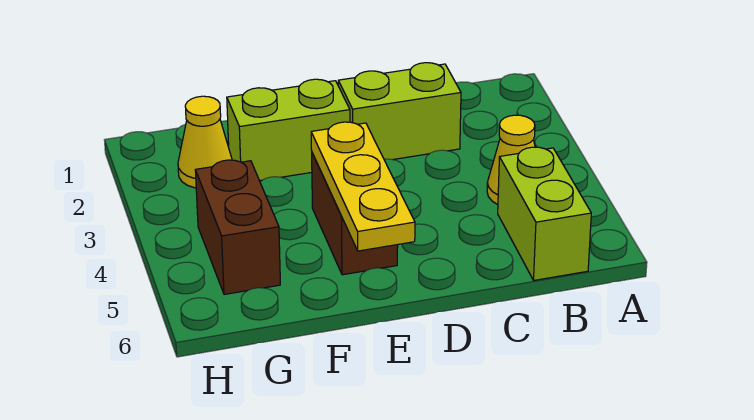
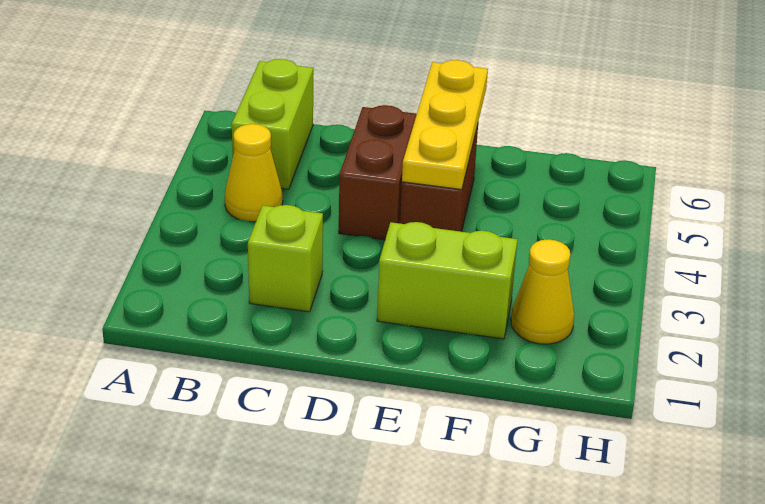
lime 1x2 brick [338,63,461,160] -> lime 1x1 brick [248,205,323,312]
brown 1x2 brick [195,160,280,294] -> brown 1x2 brick moved to [339,105,417,240]

